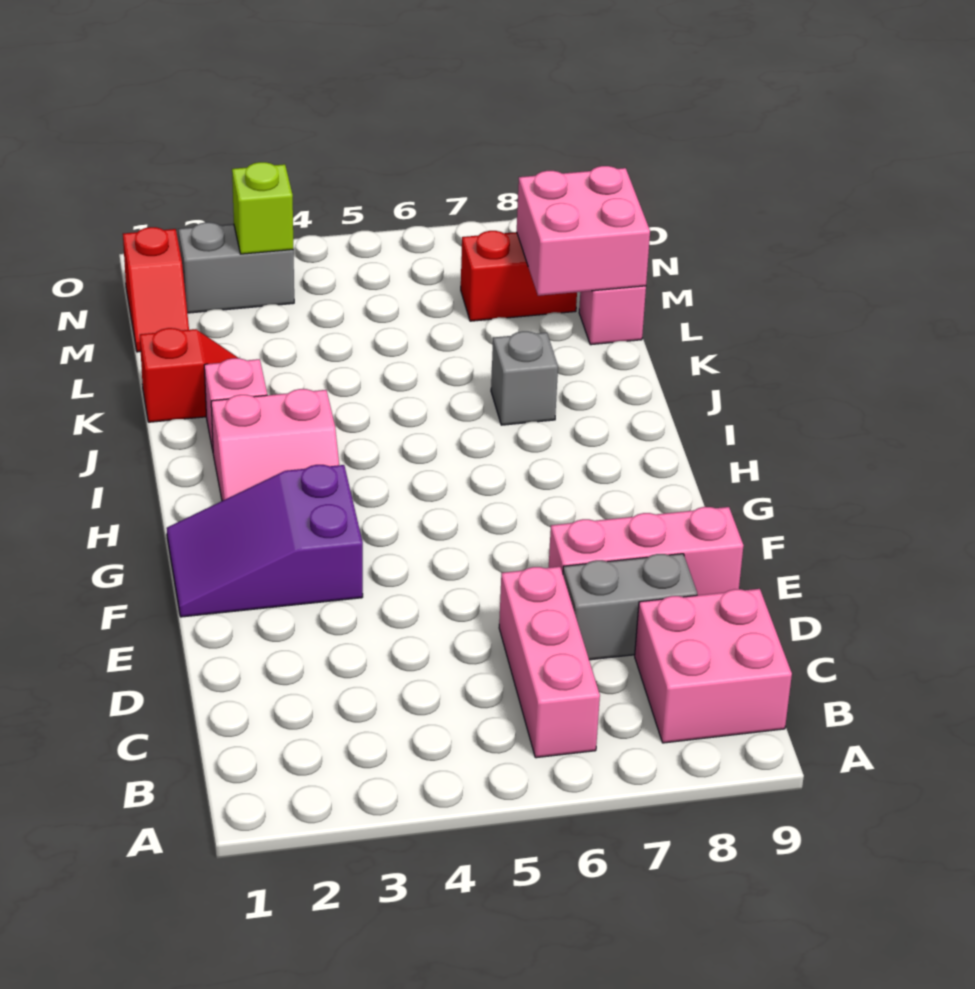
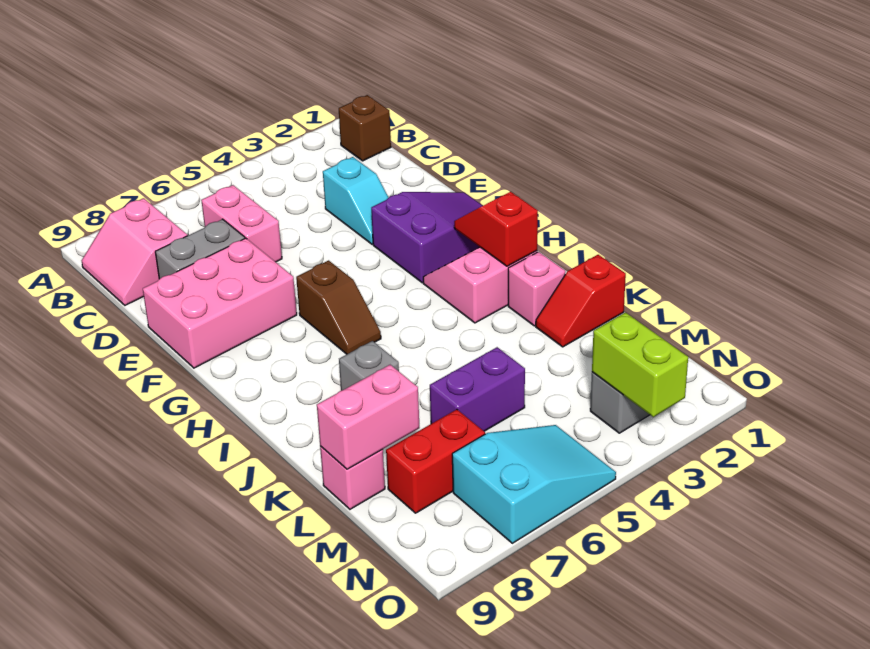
none -> brown 1x1 brick [339,95,391,161]
pink 1x3 brick [499,567,600,758] -> pink 1x2 brick [201,185,282,262]
pink 2x2 brick [635,589,792,743] -> pink 2x2 slope [81,198,187,305]
none -> cyan 1x2 slope [323,157,389,244]
pink 1x3 brick [549,507,744,595] -> pink 2x3 brick [143,238,297,368]
none -> brown 1x2 slope [296,260,381,354]
none -> purple 1x2 brick [430,347,525,431]
pink 2x2 brick [517,166,650,296] -> pink 1x2 brick [317,365,419,469]
red 1x2 slope [123,227,189,352] -> red 1x2 slope moved to [454,192,538,266]
lime 1x1 brick [232,162,293,254] -> lime 1x2 brick [592,312,688,417]
none -> cyan 2x3 slope [452,425,616,543]

